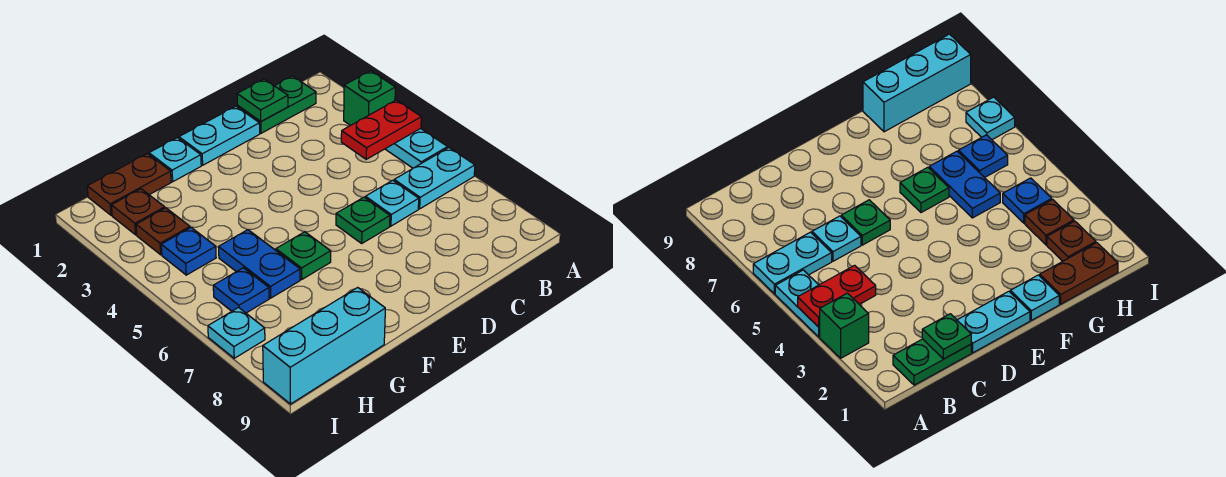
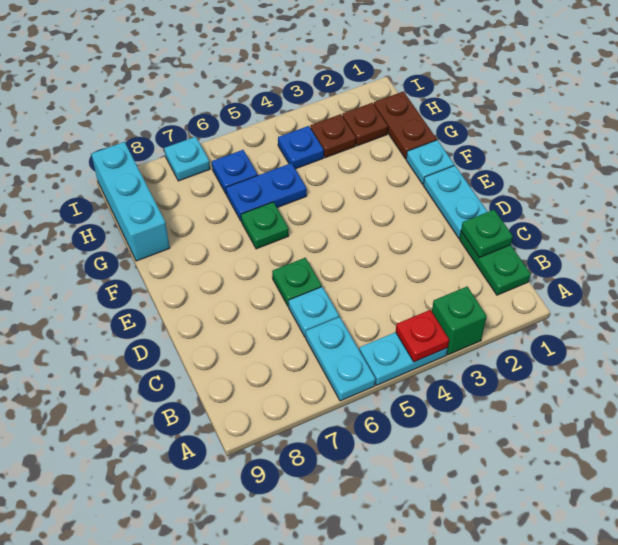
red 1x2 plate [341,100,421,159] -> red 1x1 plate [396,310,449,362]

